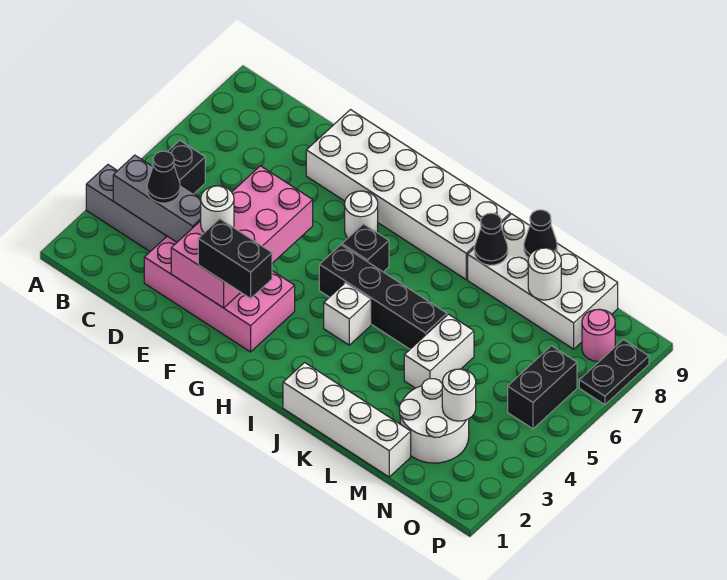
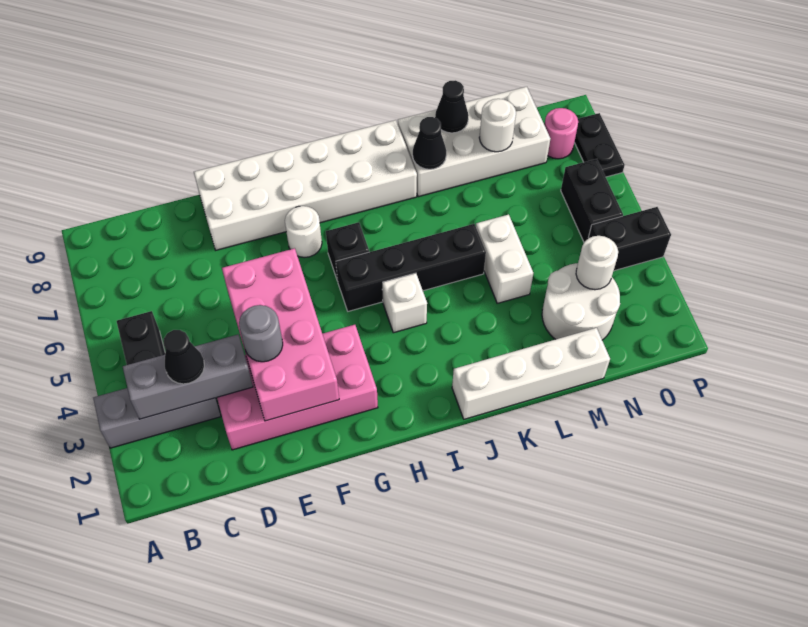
white 1x1 round brick [201,186,234,233] -> grey 1x1 round brick [239,305,283,362]
black 1x2 brick [198,219,272,298] -> black 1x2 brick moved to [588,207,671,271]

